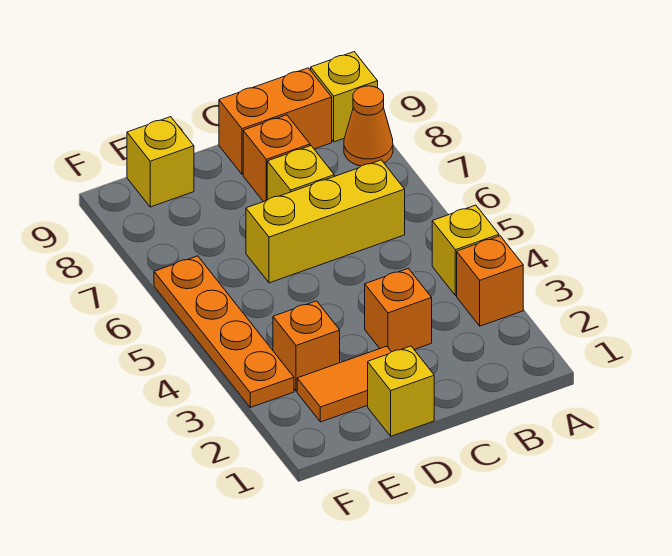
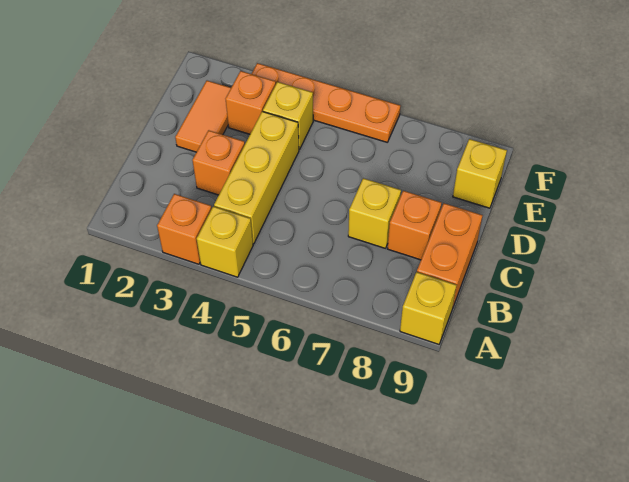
orange 1x1 cone [344,86,393,166] -> none
yellow 1x3 brick [246,160,405,283] -> yellow 1x3 brick moved to [214,111,299,244]
yellow 1x1 brick [368,346,434,436] -> yellow 1x1 brick moved to [263,82,313,150]

